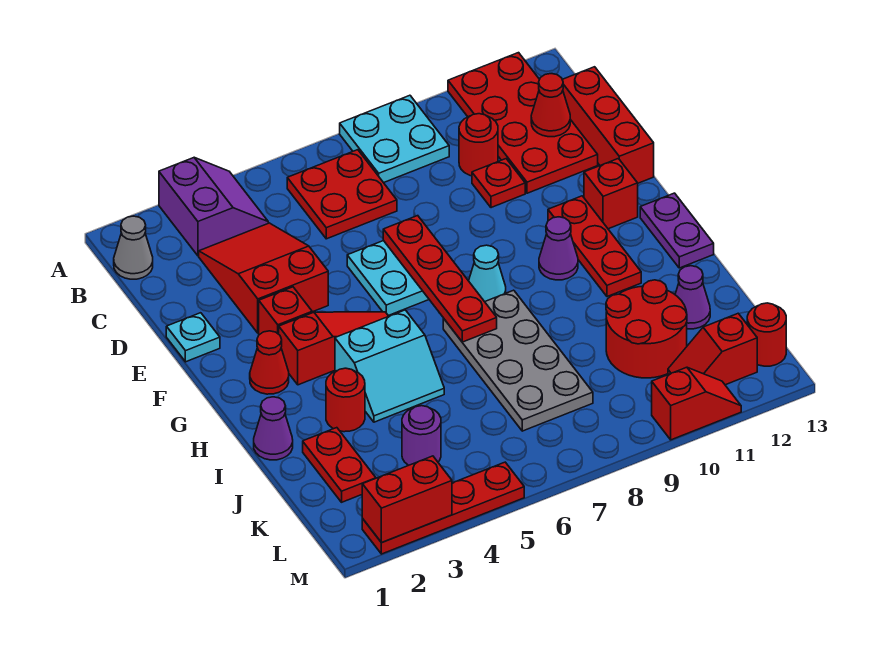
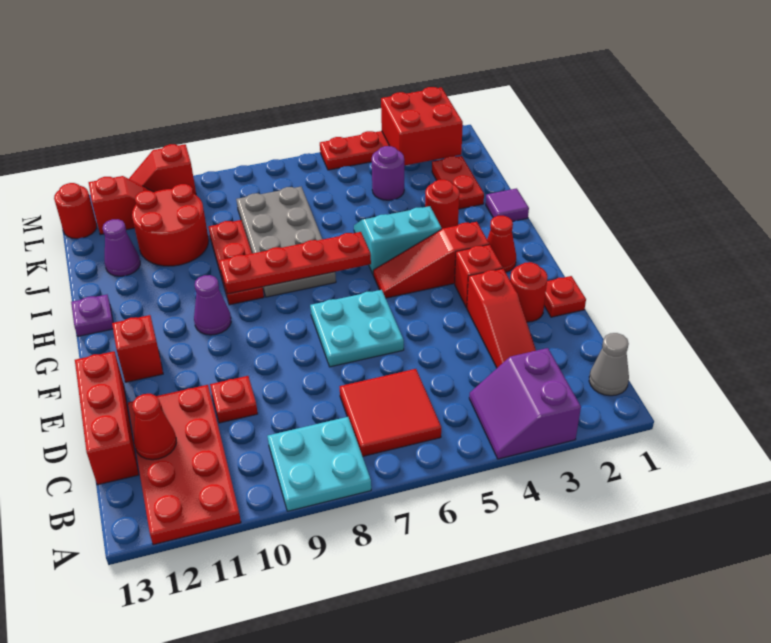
red 2x2 plate [287,150,397,239] -> red 2x2 tile [340,369,441,456]
red 2x3 slope [199,223,328,333] -> red 1x3 slope [467,269,536,368]
red 1x1 round brick [459,114,498,176] -> red 1x1 round brick moved to [510,262,548,322]
cyan 1x1 plate [166,313,220,362] -> red 1x1 plate [544,276,586,317]
red 1x4 plate [383,216,497,342] -> red 1x4 plate turned to [219,232,371,294]
red 1x3 plate [548,196,641,297] -> red 1x3 plate moved to [208,220,264,305]
cyan 1x1 cone [469,245,506,302] -> none
purple 1x2 plate [640,193,714,268] -> purple 1x1 plate [71,295,113,336]
purple 1x1 cone [254,397,293,460] -> purple 1x1 tile [486,188,529,221]
red 1x2 brick [362,456,452,543] -> red 2x2 brick [381,87,463,165]

